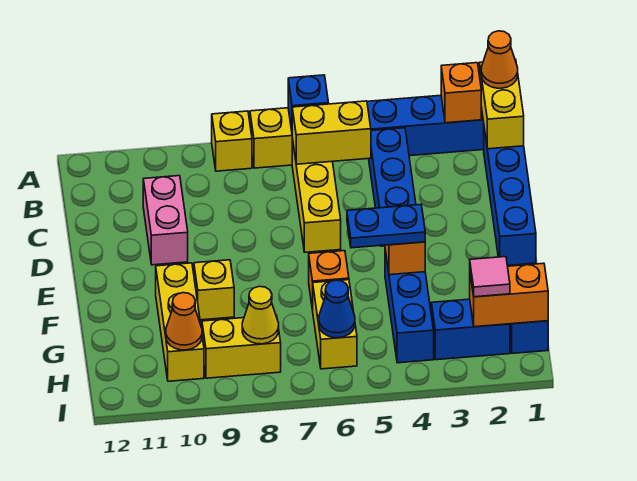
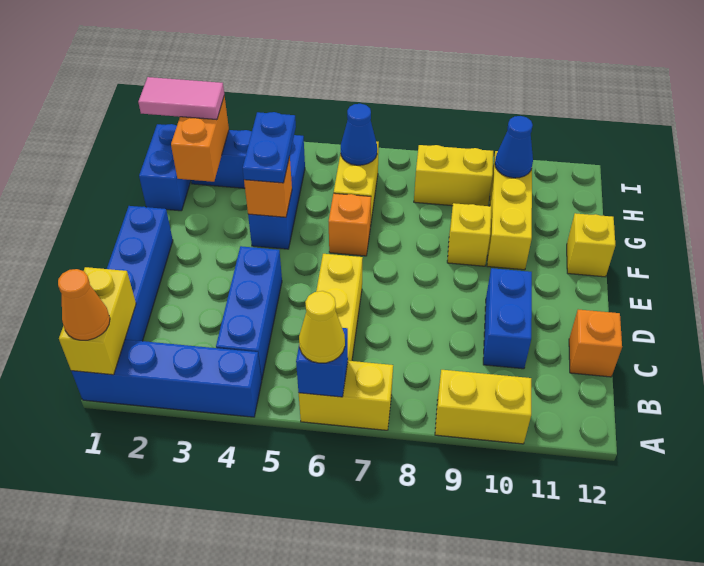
orange 1x1 brick [441,63,481,123] -> orange 1x1 brick moved to [569,310,622,377]
yellow 1x1 brick [212,111,252,171] -> yellow 1x1 brick moved to [567,213,615,277]
yellow 1x2 brick [292,101,371,164] -> yellow 1x2 brick moved to [435,370,531,444]
pink 1x2 brick [143,176,188,265] -> blue 1x2 brick [483,268,532,369]
blue 1x2 plate [347,205,425,248] -> blue 1x2 plate turned to [243,112,296,183]
orange 1x2 brick [470,263,548,327] -> orange 1x2 brick turned to [171,95,229,182]
pink 1x1 tile [470,257,510,297] -> pink 1x2 tile [138,77,224,120]
yellow 1x1 cone [242,286,279,344] -> yellow 1x1 cone moved to [299,291,345,363]
orange 1x1 cone [166,293,202,350] -> blue 1x1 cone [495,116,533,178]

